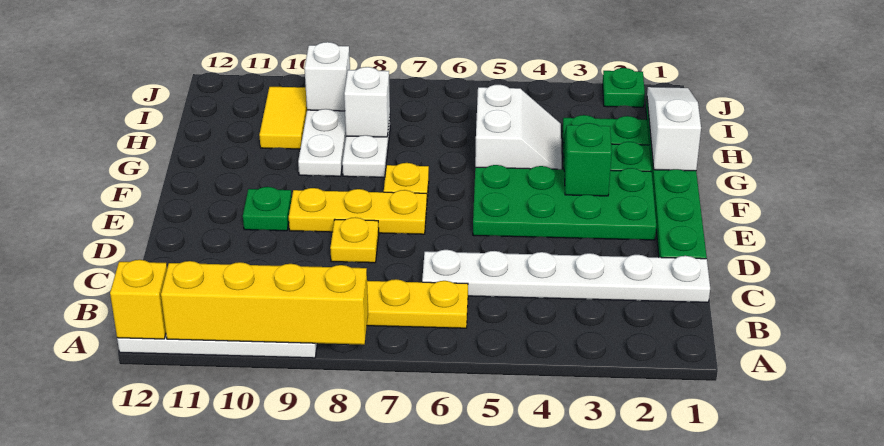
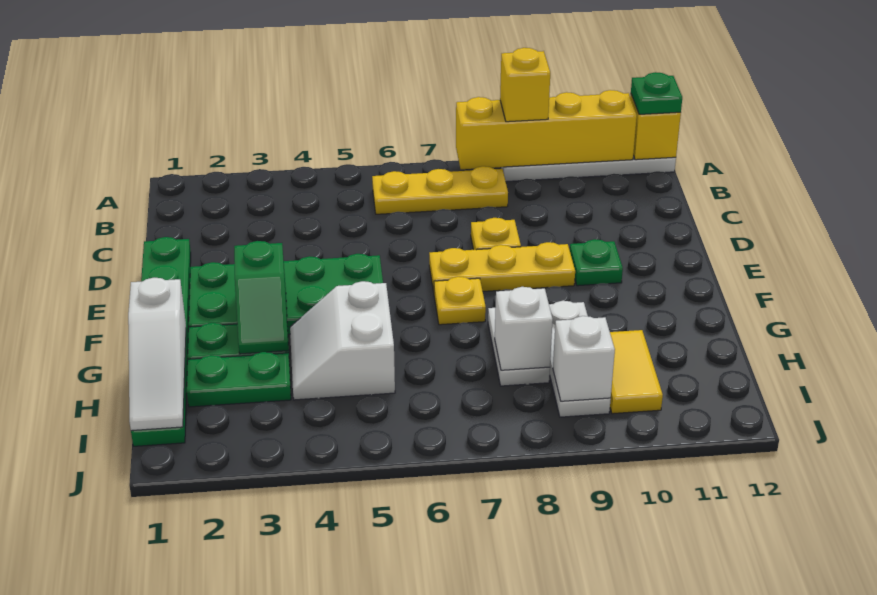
none -> yellow 1x1 brick [500,48,550,122]
white 1x6 plate [422,250,710,302] -> none
green 1x1 plate [603,68,645,107] -> green 1x1 plate moved to [631,72,682,114]

